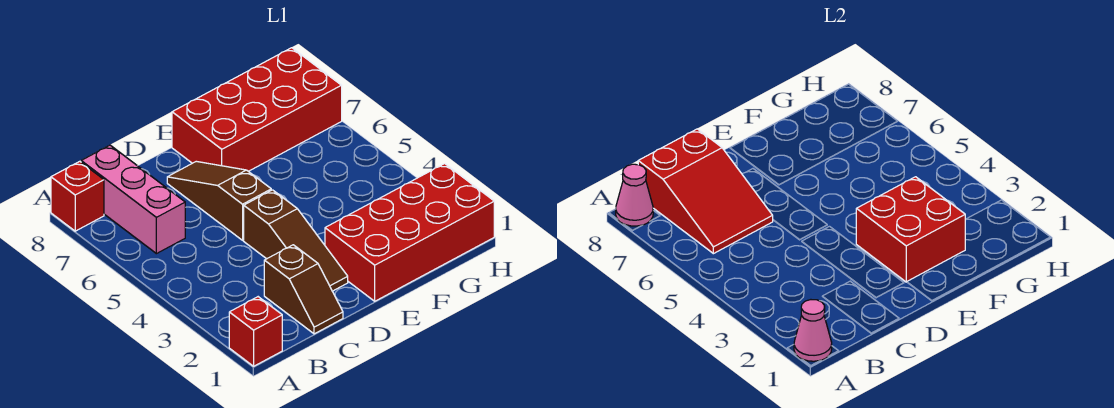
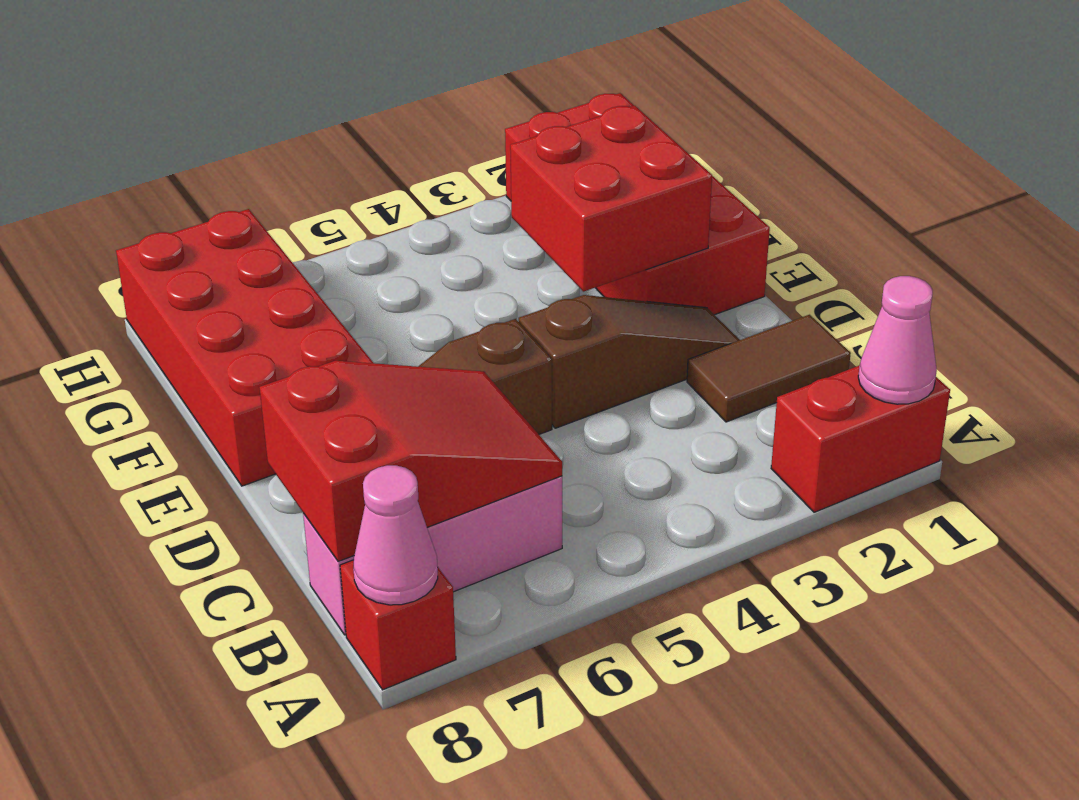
red 1x1 brick [229,297,282,366] -> red 1x2 brick [771,365,950,512]
brown 1x2 slope [264,245,343,334] -> brown 1x2 tile [687,315,851,422]

